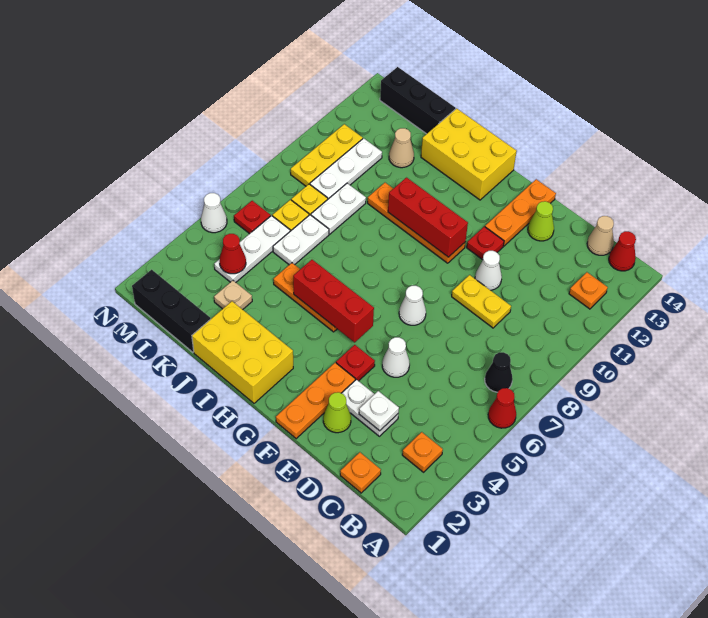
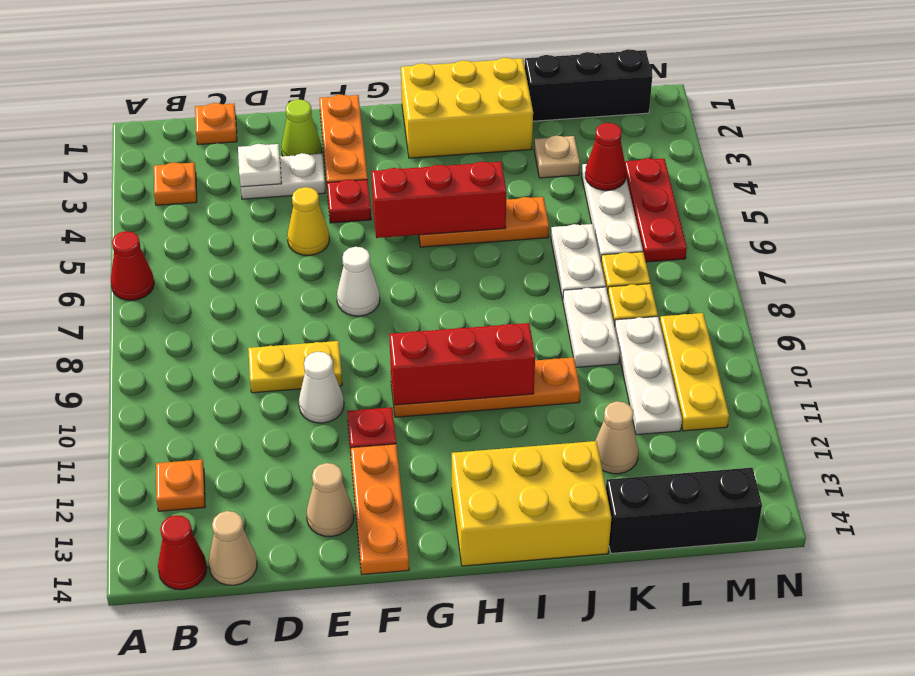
black 1x1 cone [485,352,513,392] -> none
white 1x1 cone [382,337,410,377] -> yellow 1x1 cone [287,187,329,255]
lime 1x1 cone [528,201,554,241] -> tan 1x1 cone [307,463,354,537]
red 1x1 plate [234,201,271,234] -> red 1x3 plate [625,158,687,262]
white 1x1 cone [201,193,227,233] -> none

